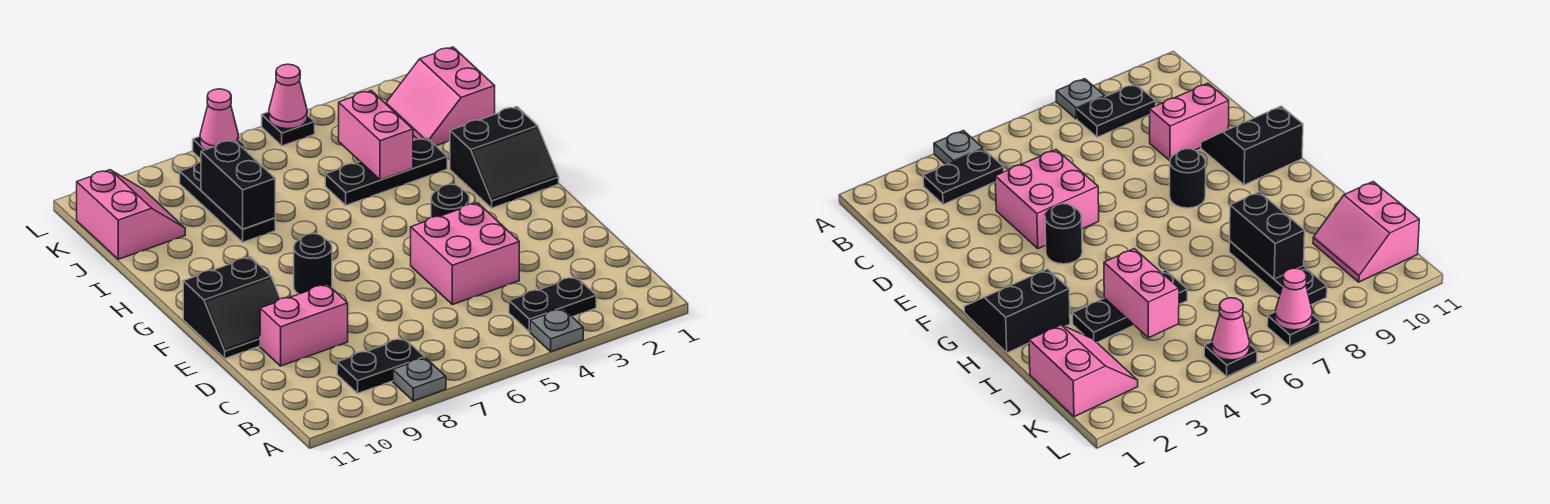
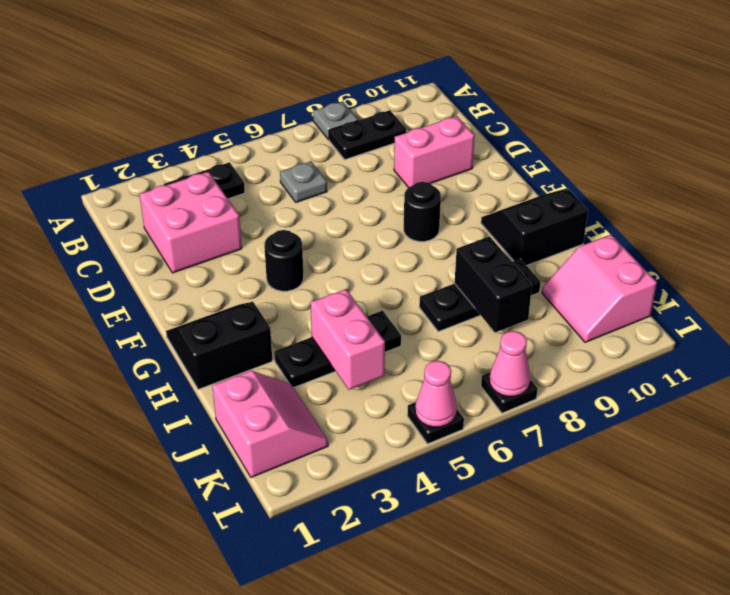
grey 1x1 plate [530,309,583,352] -> grey 1x1 plate moved to [280,161,327,202]
pink 2x2 brick [411,203,519,305] -> pink 2x2 brick moved to [140,172,242,273]
black 2x2 slope [183,257,280,358] -> black 2x2 slope moved to [481,188,588,266]
black 1x3 plate [180,162,275,242] -> black 1x3 plate turned to [419,259,541,332]

